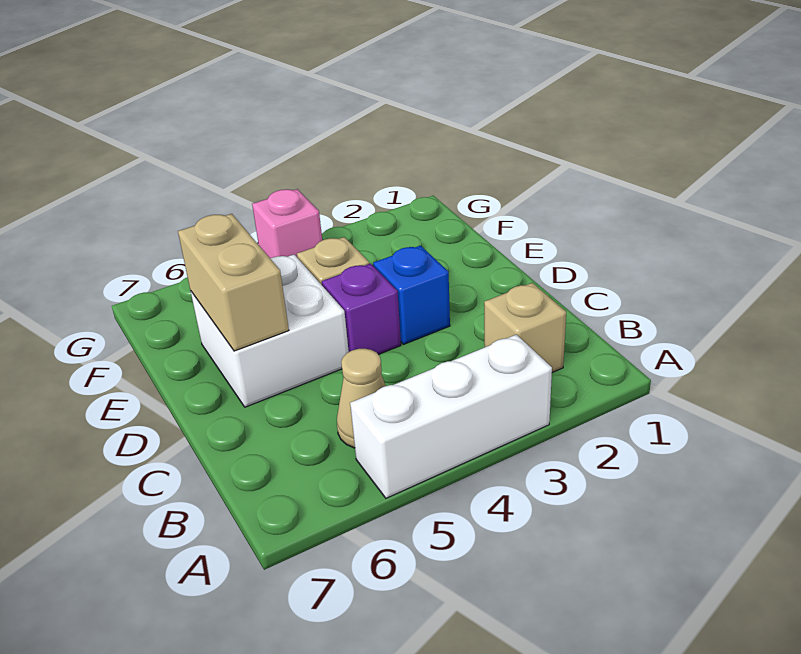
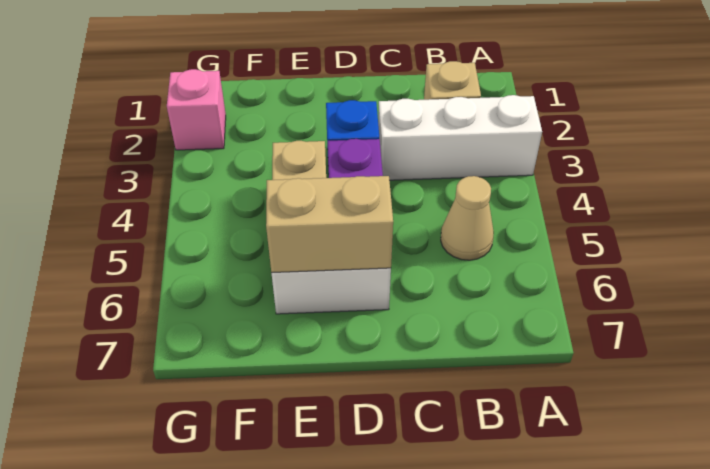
white 1x3 brick [350,335,552,498] -> white 1x3 brick turned to [378,95,542,180]
pink 1x1 brick [252,189,322,258] -> pink 1x1 brick moved to [167,69,226,150]

